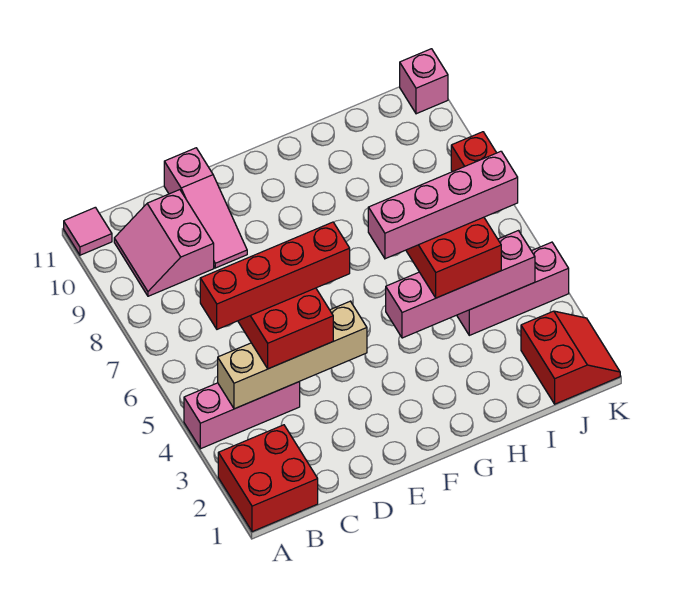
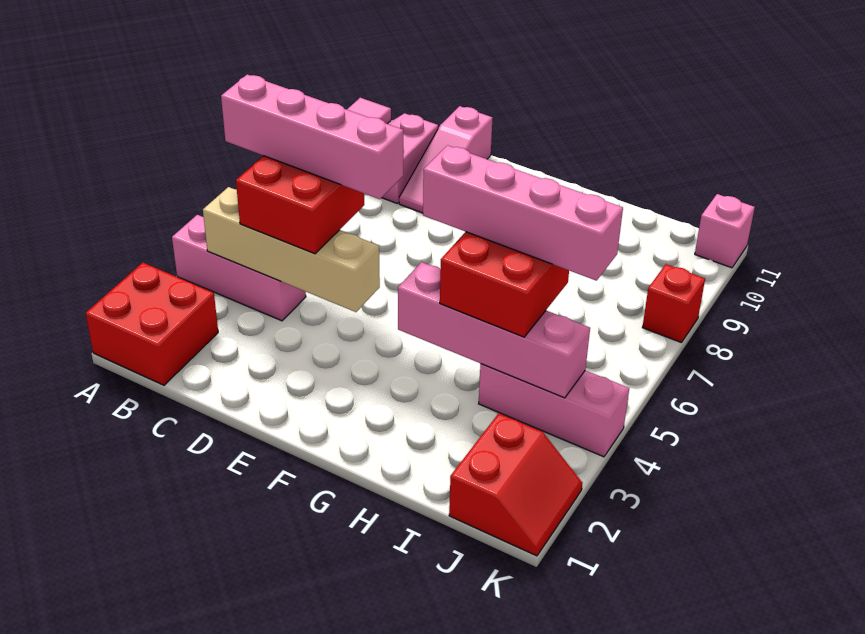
red 1x4 brick [200,222,350,329] -> pink 1x4 brick [221,75,403,199]

